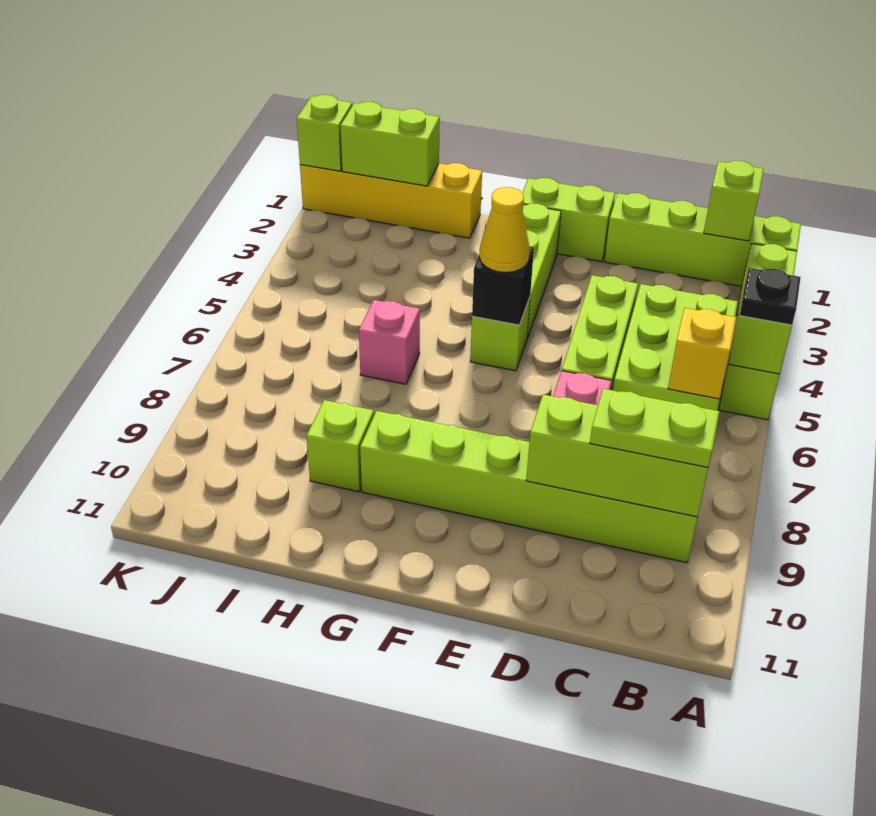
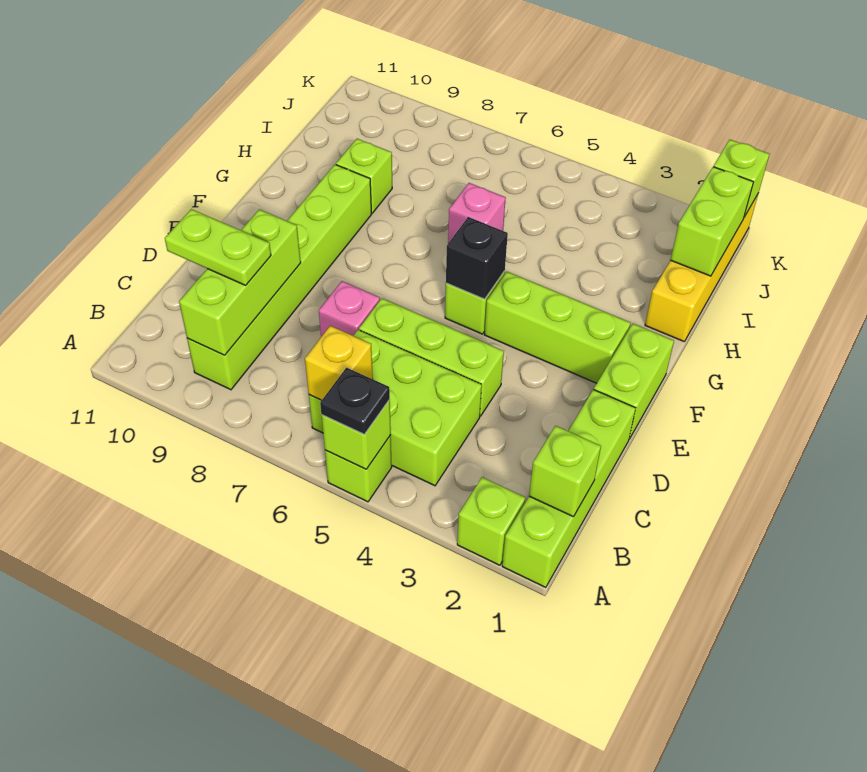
lime 1x2 plate [590,389,719,468] -> lime 1x2 plate turned to [165,209,271,285]
yellow 1x1 cone [479,187,530,273] -> none

